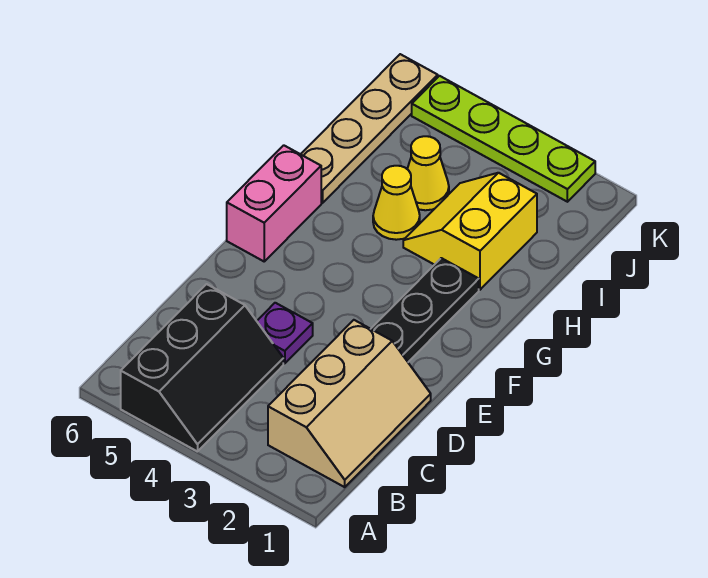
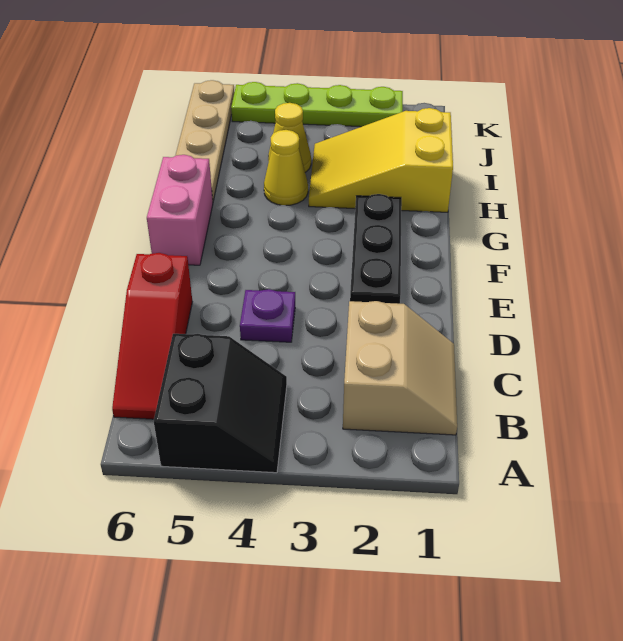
black 2x3 slope [121,284,283,452] -> black 2x2 slope [154,334,287,473]
tan 2x3 slope [268,320,431,487] -> tan 2x2 slope [343,301,457,435]
none -> red 1x3 slope [112,253,192,419]
yellow 2x2 slope [403,173,537,290] -> yellow 2x3 slope [309,108,453,212]

